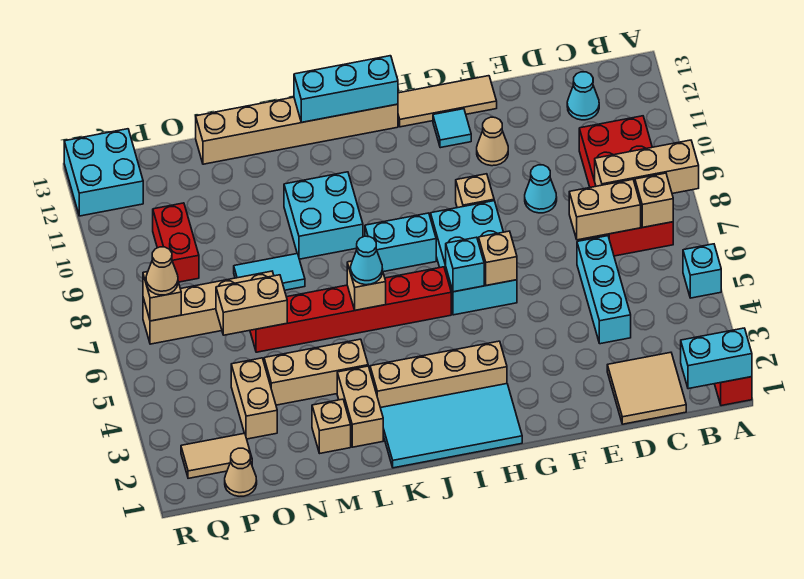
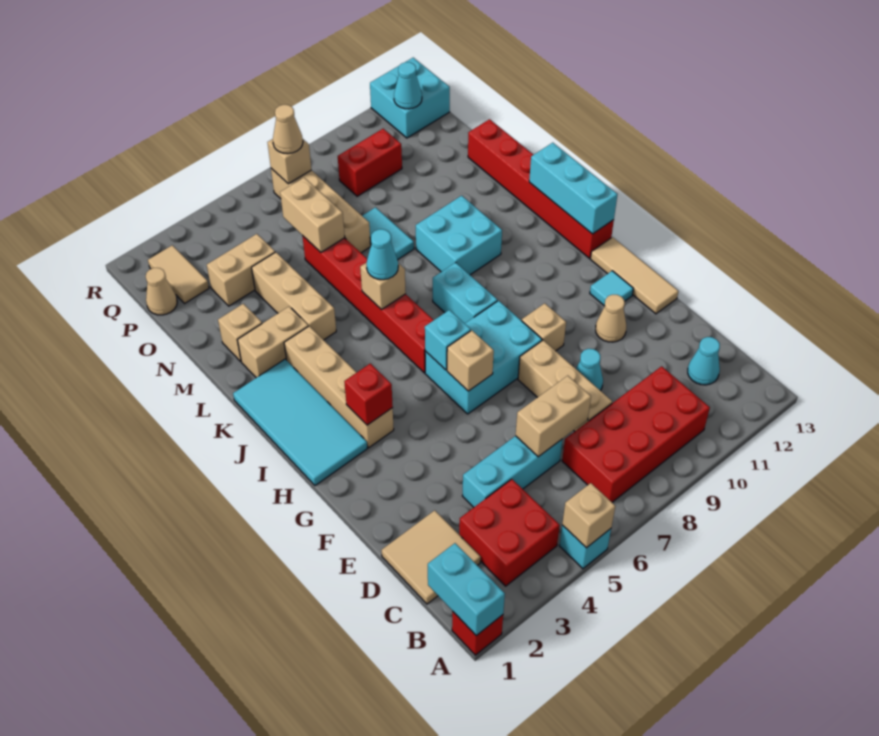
tan 1x3 brick [595,140,699,194] -> tan 1x3 brick moved to [518,340,612,431]
none -> red 2x2 brick [459,479,560,586]
tan 1x1 brick [635,173,673,228] -> tan 1x1 brick moved to [562,483,615,548]
tan 1x2 brick [569,179,641,240] -> tan 1x2 brick turned to [516,376,591,457]
none -> red 1x1 brick [344,363,393,425]
tan 1x6 brick [196,97,398,164] -> red 1x6 brick [468,119,614,258]
none -> cyan 1x1 cone [394,62,422,109]

